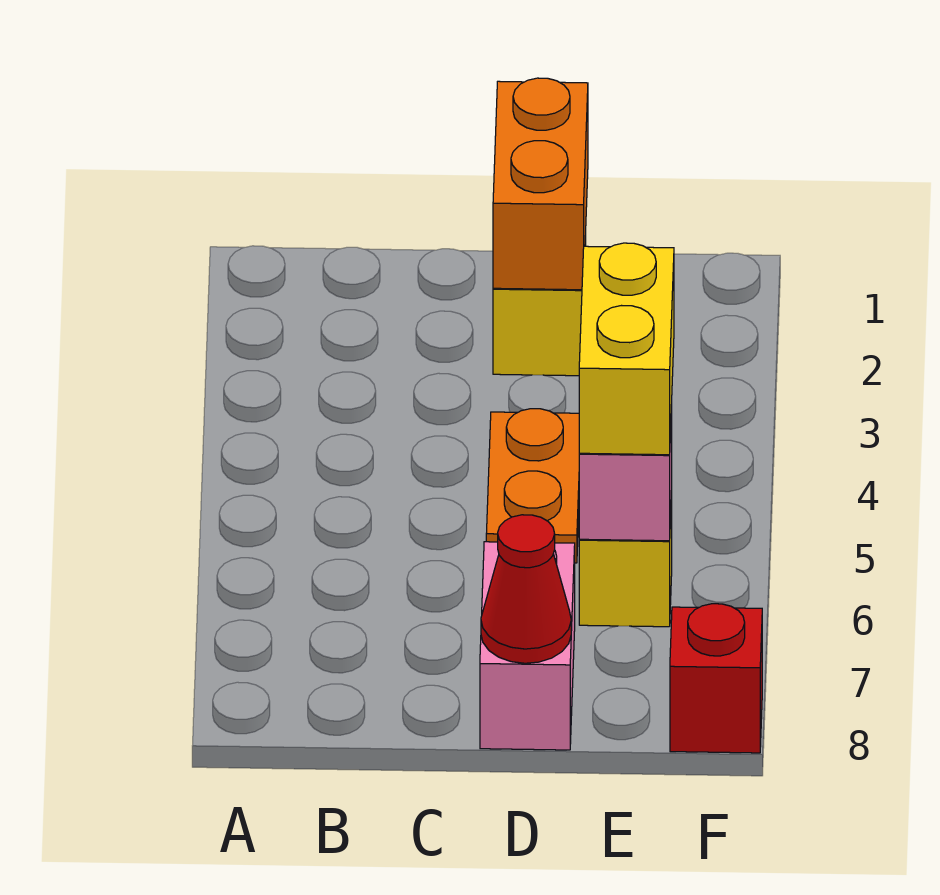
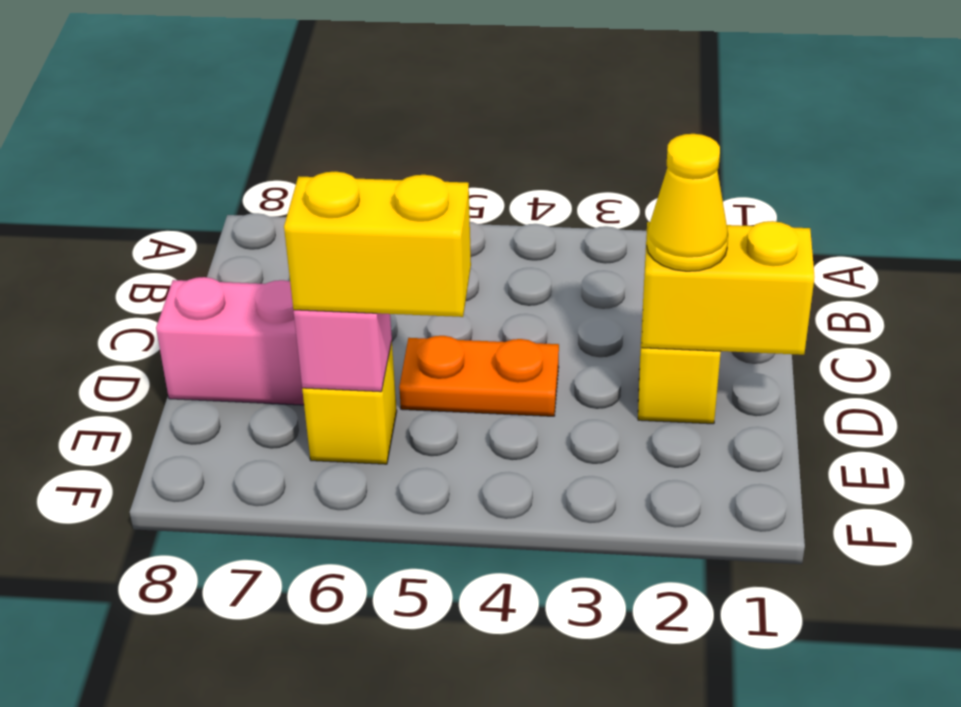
orange 1x2 brick [493,78,588,290] -> yellow 1x2 brick [642,221,815,355]
none -> yellow 1x1 cone [647,134,728,271]
red 1x1 cone [481,515,571,663] -> none
red 1x1 brick [670,604,762,753] -> none

